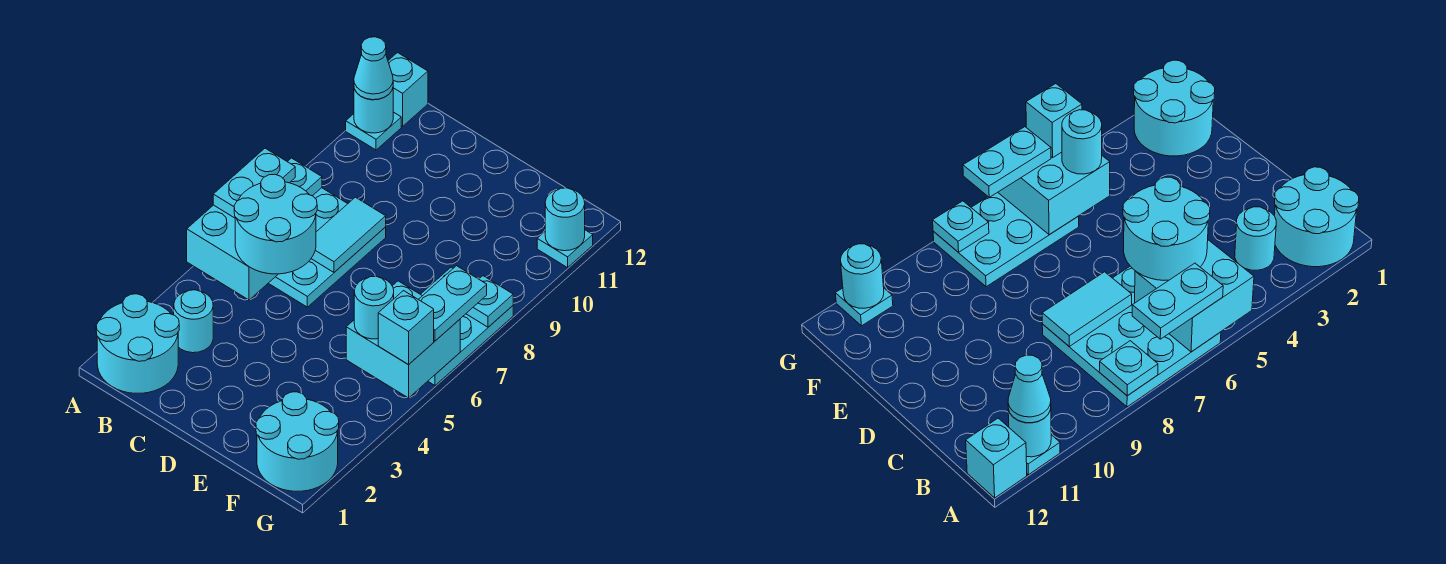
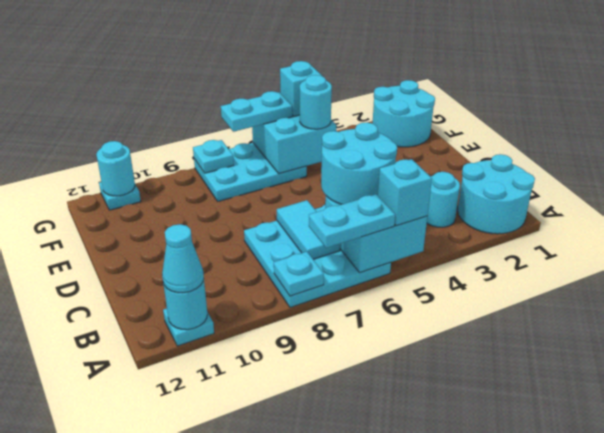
cyan 1x1 brick [388,53,428,126] -> cyan 1x1 brick moved to [378,159,432,226]
cyan 1x2 tile [311,197,386,272] -> cyan 1x2 tile turned to [277,200,340,259]

